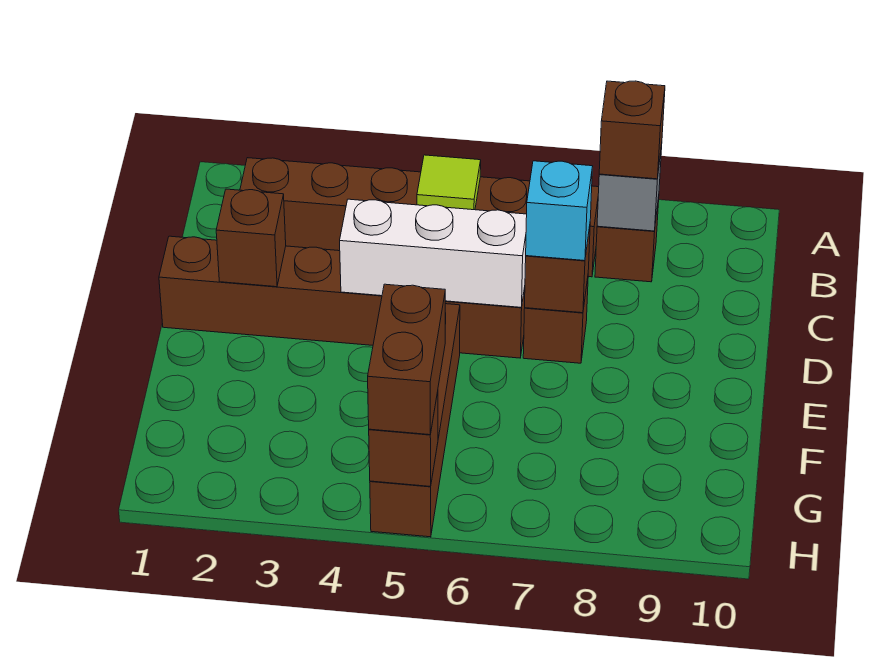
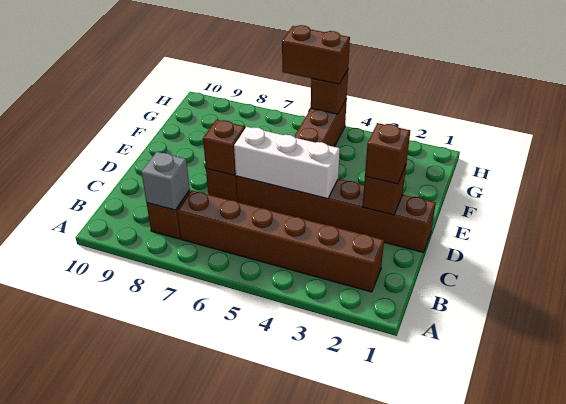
lime 1x1 tile [417,155,481,210] -> none
brown 1x1 brick [599,81,665,179] -> brown 1x1 brick moved to [365,123,410,184]
cyan 1x1 brick [526,161,593,261] -> none
brown 1x2 brick [368,284,445,435] -> brown 1x2 brick turned to [282,25,350,84]

